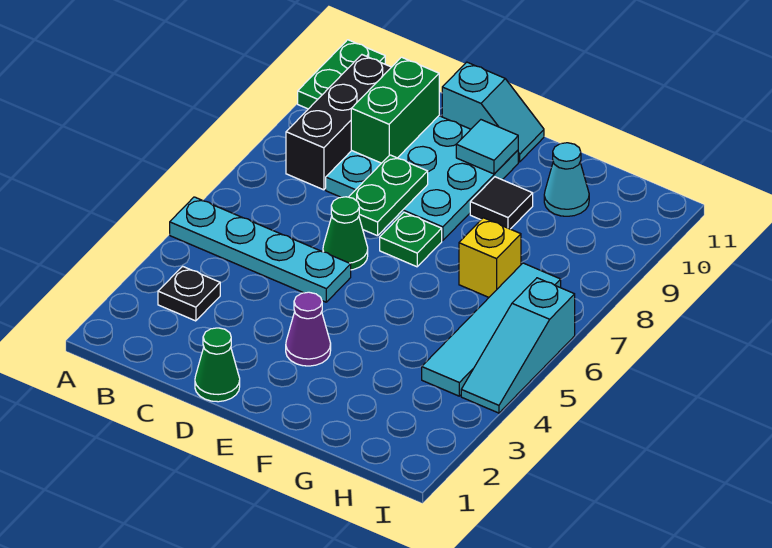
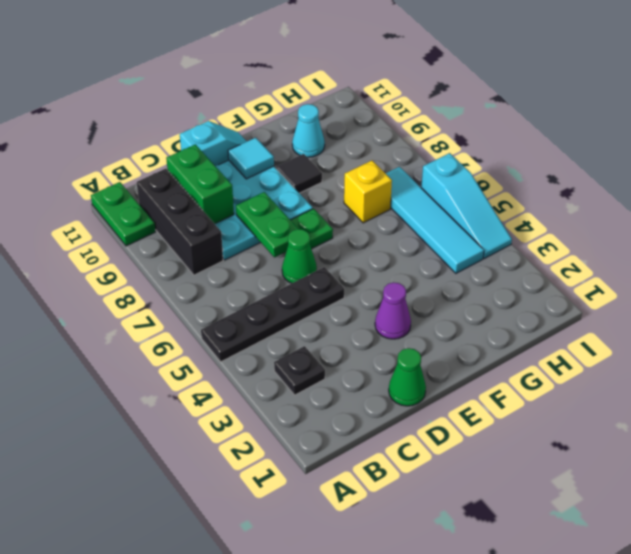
cyan 1x4 plate [170,197,351,302] -> black 1x4 plate [201,267,344,362]

